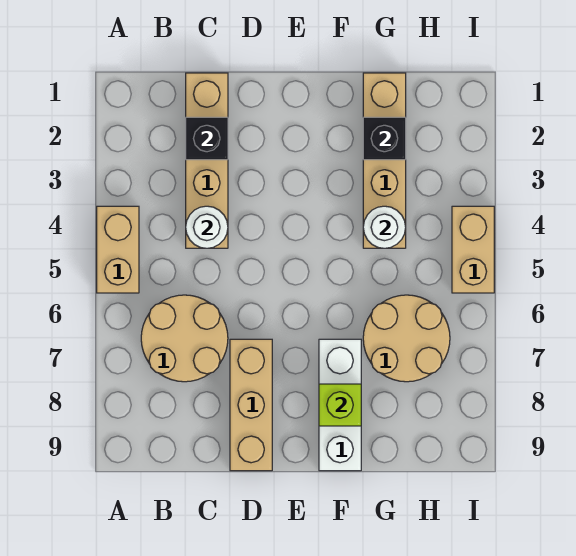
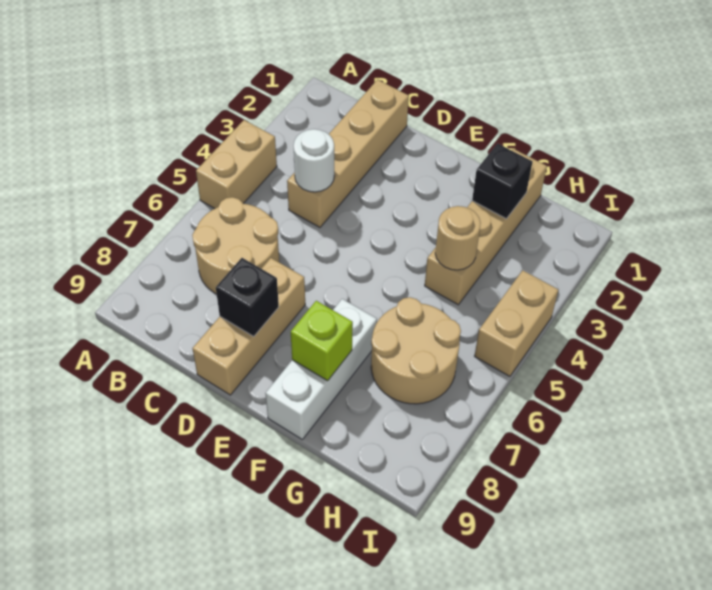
black 1x1 brick [186,117,228,160] -> black 1x1 brick moved to [216,258,279,336]
white 1x1 round brick [363,206,406,248] -> tan 1x1 round brick [435,206,481,270]

